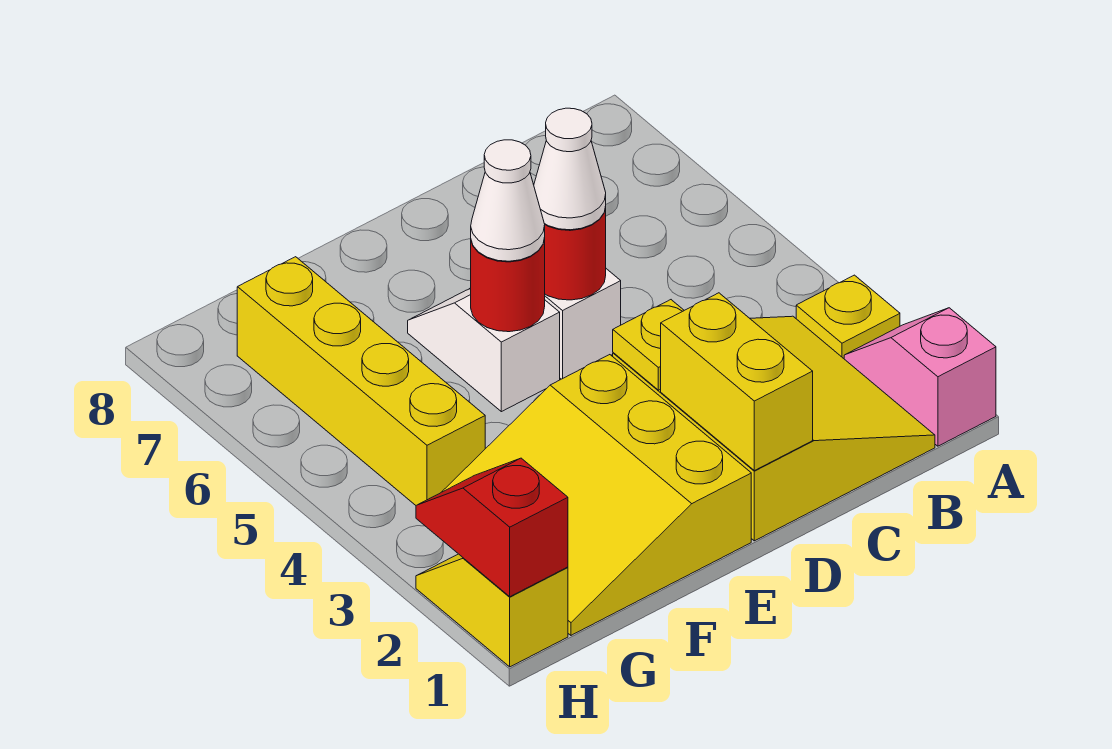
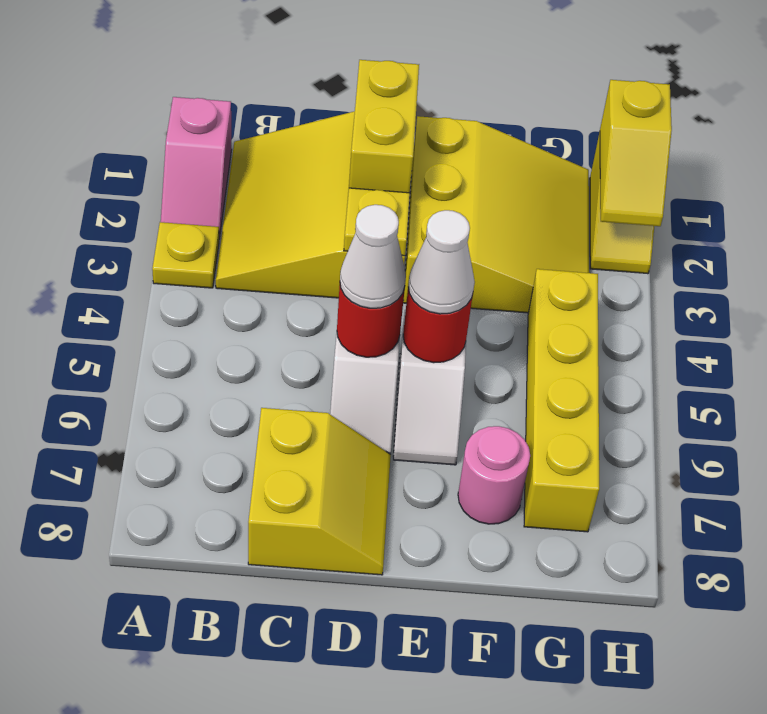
none -> yellow 2x2 slope [248,408,391,575]
none -> pink 1x1 round brick [458,426,530,524]
red 1x2 slope [416,458,568,597] -> yellow 1x2 slope [600,80,672,226]

